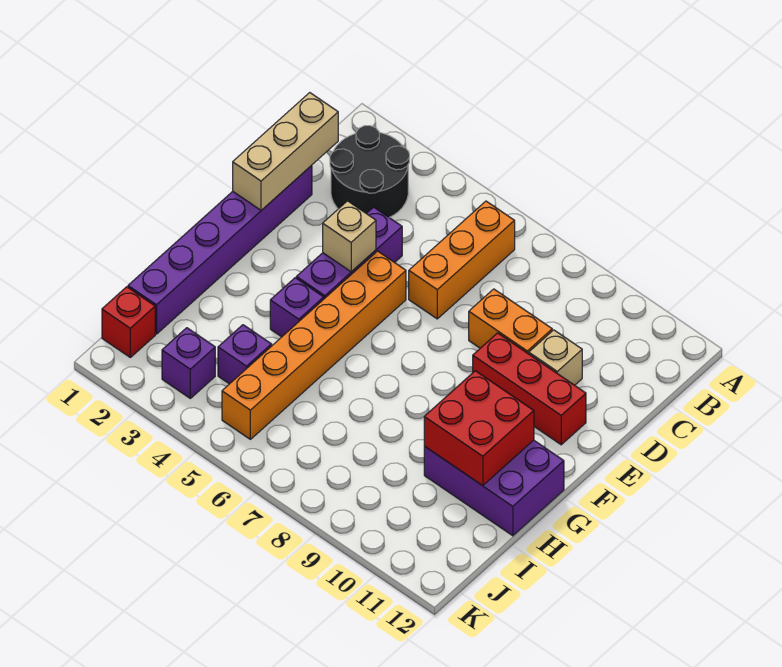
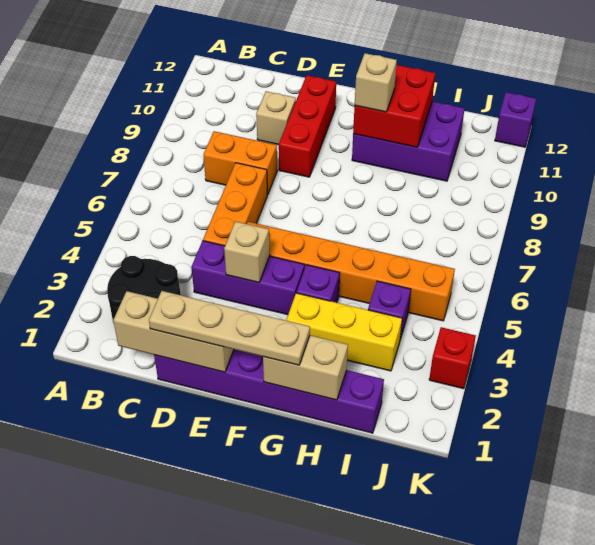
orange 1x3 brick [409,201,515,319] -> orange 1x3 brick turned to [203,163,267,246]
none -> tan 1x4 plate [149,291,310,365]
orange 1x2 brick [469,289,552,354] -> orange 1x2 brick turned to [203,131,277,195]
none -> tan 1x2 brick [263,335,348,400]
none -> yellow 1x3 brick [286,293,402,371]
purple 2x3 brick [424,440,564,536] -> purple 2x3 brick turned to [352,101,465,181]
none -> tan 1x1 brick [355,53,397,112]
red 1x1 brick [102,287,155,357] -> red 1x1 brick moved to [429,327,476,389]
purple 1x1 brick [162,328,215,398] -> purple 1x1 brick moved to [495,92,536,147]

